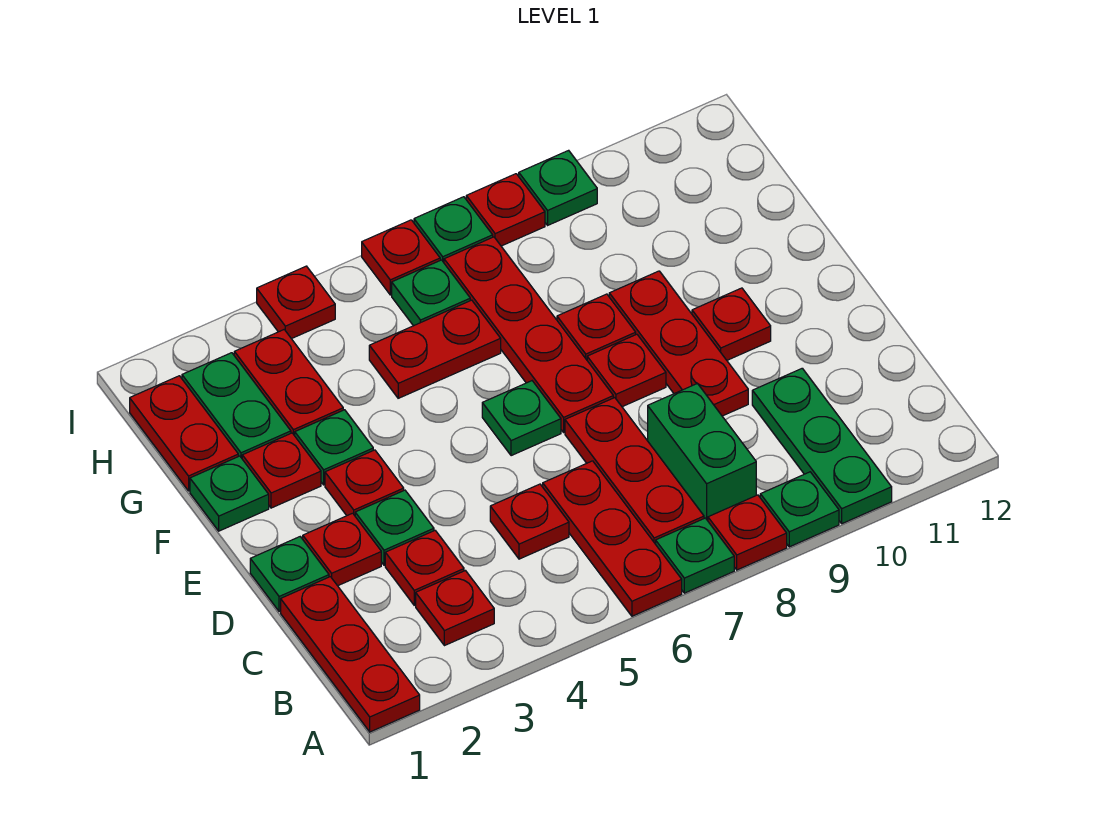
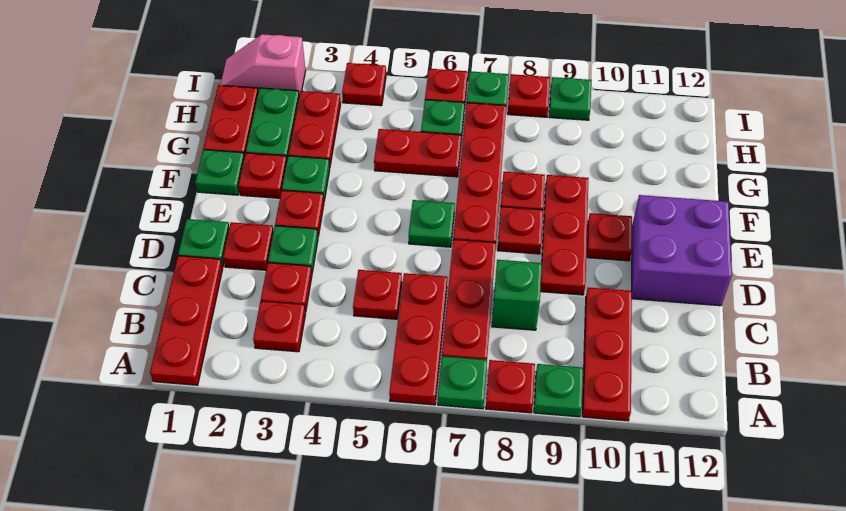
green 1x3 plate [752,368,892,524] -> red 1x3 plate [582,287,632,421]
green 1x2 brick [648,383,756,521] -> green 1x1 brick [492,260,542,330]
none -> purple 2x2 brick [632,195,732,306]
none -> pink 1x2 slope [220,34,306,96]

